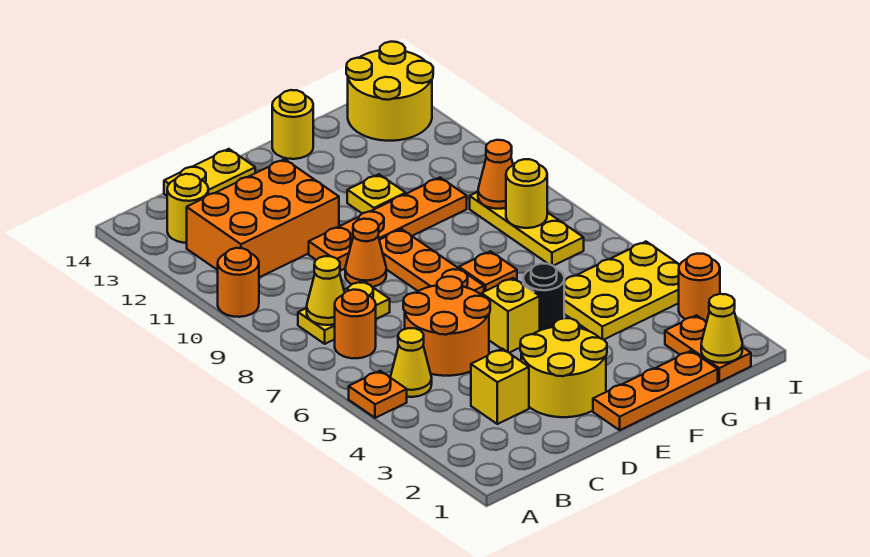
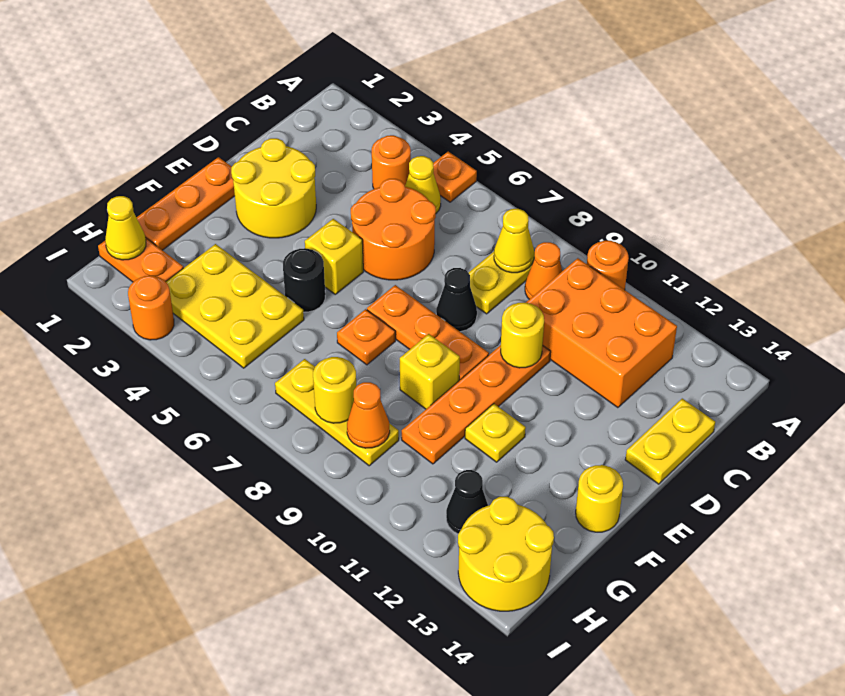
orange 1x1 round brick [335,290,376,358] -> orange 1x1 round brick moved to [372,135,411,189]
orange 2x3 brick [187,159,339,277] -> orange 2x3 brick turned to [526,258,677,408]
yellow 1x1 round brick [167,174,208,243] -> yellow 1x1 round brick moved to [501,303,544,368]
yellow 1x1 brick [471,349,529,424] -> yellow 1x1 brick moved to [400,334,460,409]
none -> black 1x1 cone [436,268,477,332]
orange 1x1 cone [345,219,386,287] -> orange 1x1 cone moved to [525,242,562,299]
yellow 2x3 plate [564,242,680,340] -> yellow 2x3 plate turned to [166,244,304,368]
none -> black 1x1 cone [446,470,488,534]

